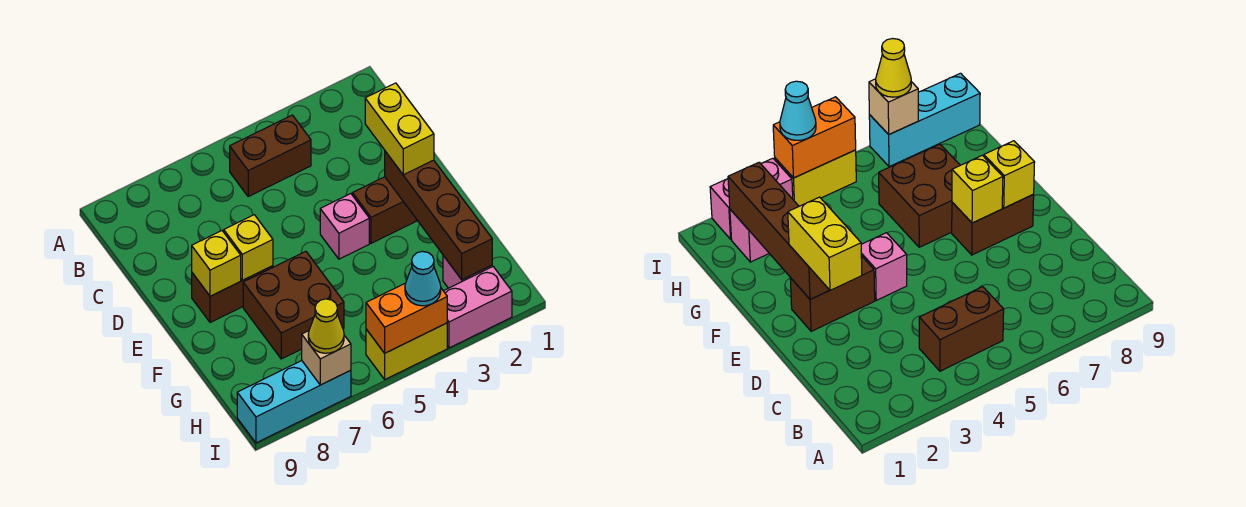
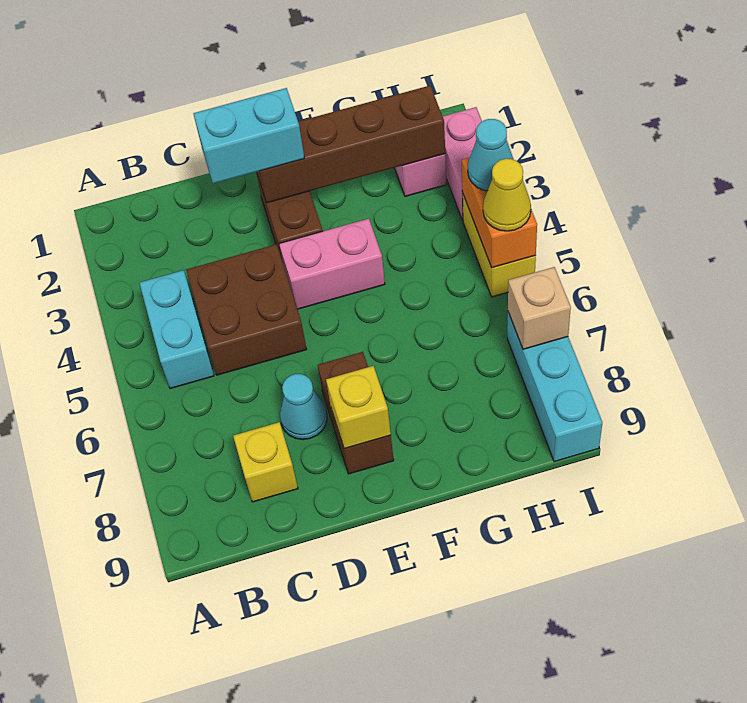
brown 1x2 brick [230,115,311,196] -> cyan 1x2 brick [140,270,214,389]
yellow 1x2 brick [365,83,434,175] -> cyan 1x2 brick [193,88,304,184]
none -> cyan 1x1 cone [280,374,327,440]
pink 1x1 brick [320,194,369,259] -> pink 1x2 brick [279,219,385,309]
yellow 1x1 brick [224,215,273,280] -> yellow 1x1 brick moved to [233,422,298,502]
brown 2x2 brick [243,251,344,359] -> brown 2x2 brick moved to [186,244,307,375]
yellow 1x1 cone [308,299,344,353] -> yellow 1x1 cone moved to [483,159,531,231]

